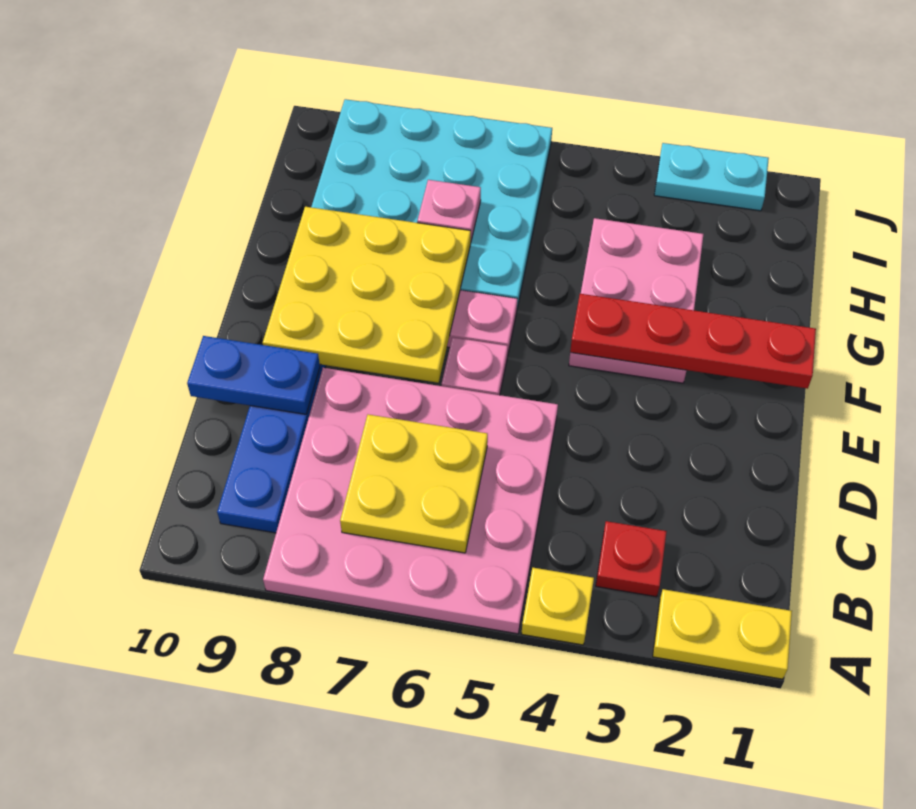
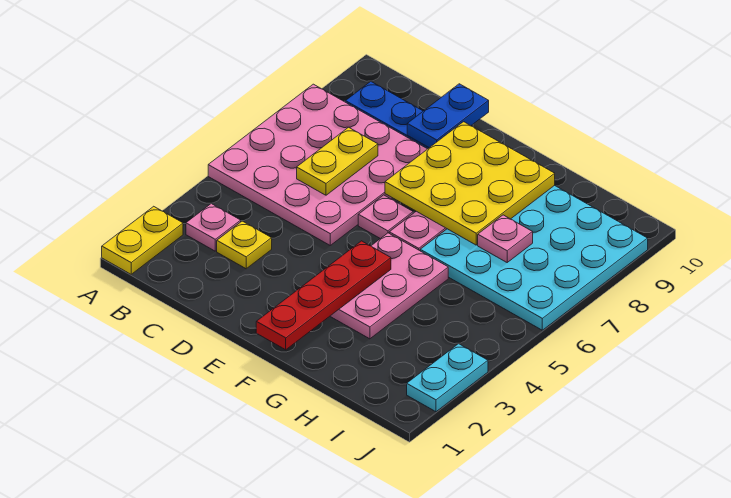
yellow 1x1 plate [522,568,594,645] -> yellow 1x1 plate moved to [217,221,272,269]
red 1x1 plate [596,521,667,597] -> pink 1x1 plate [186,204,241,251]
yellow 2x2 plate [340,414,488,553] -> yellow 1x2 plate [297,127,378,195]
pink 2x3 plate [569,218,704,383] -> pink 2x3 plate turned to [330,233,448,339]

